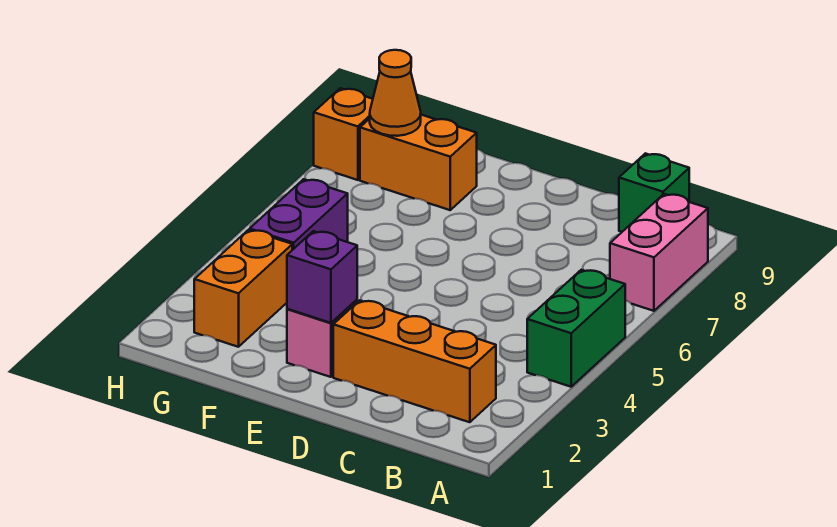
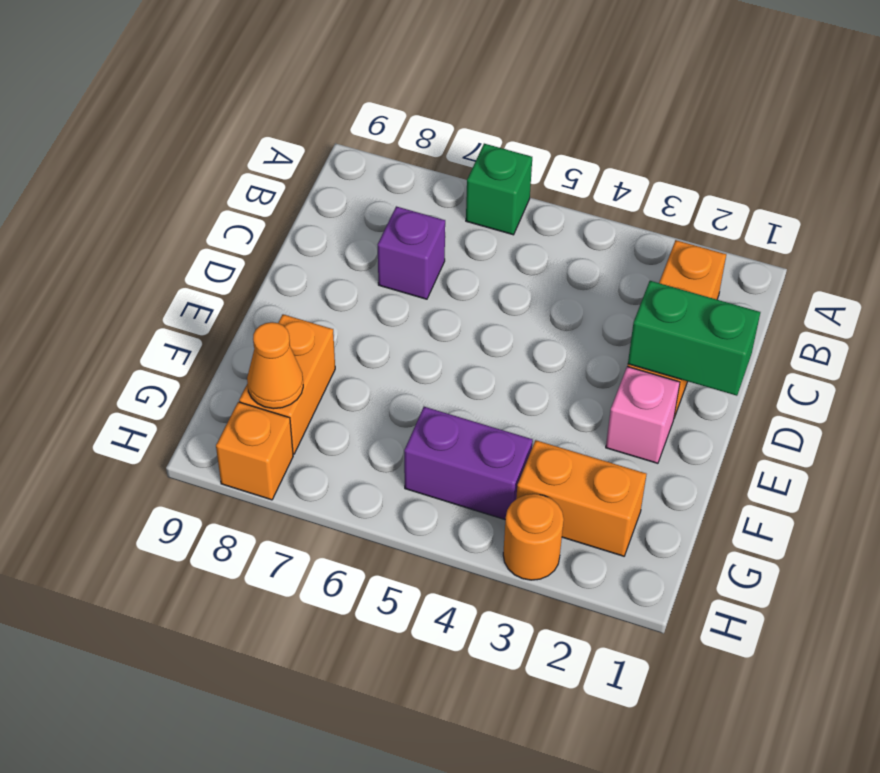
green 1x2 brick [527,270,625,387] -> green 1x2 brick moved to [628,281,760,396]
pink 1x2 brick [610,194,708,311] -> none
green 1x1 brick [619,153,689,232] -> green 1x1 brick moved to [466,144,532,235]
purple 1x1 brick [287,231,357,323] -> purple 1x1 brick moved to [378,206,445,299]
none -> orange 1x1 round brick [503,494,564,580]

